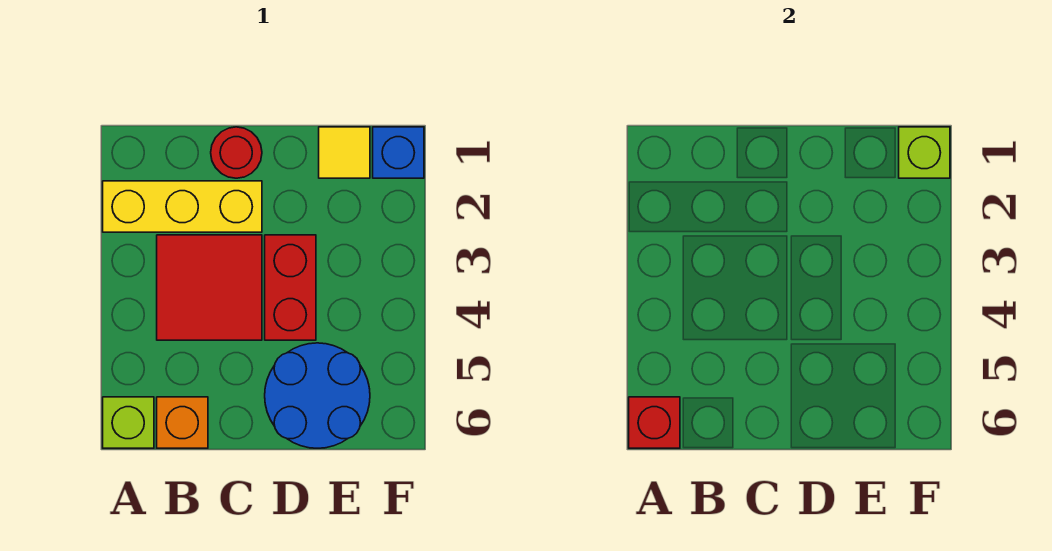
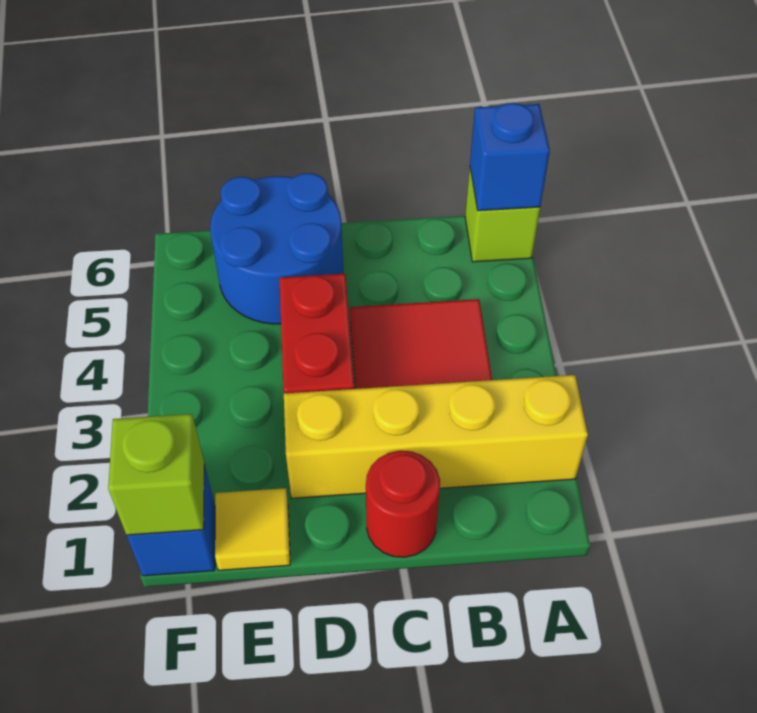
yellow 1x3 brick [103,181,262,232] -> yellow 1x4 brick [284,375,588,498]
red 1x1 brick [629,397,680,448] -> blue 1x1 brick [470,103,550,211]
orange 1x1 brick [157,397,208,448] -> none

